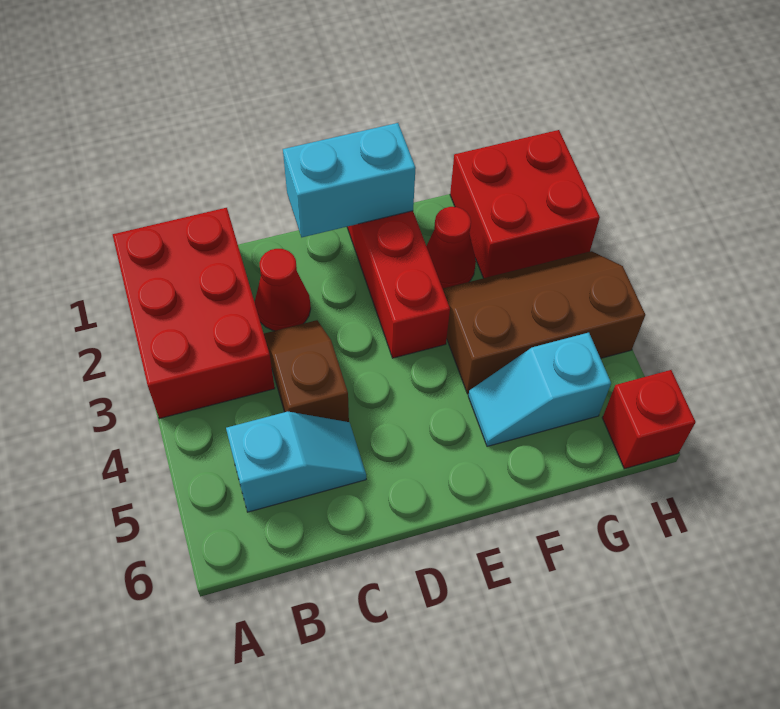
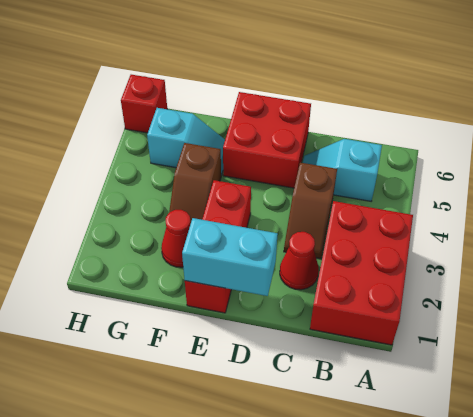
brown 2x3 slope [443,251,645,394] -> brown 1x2 slope [169,143,221,224]
red 2x2 brick [450,130,600,278] -> red 2x2 brick moved to [223,92,311,188]

